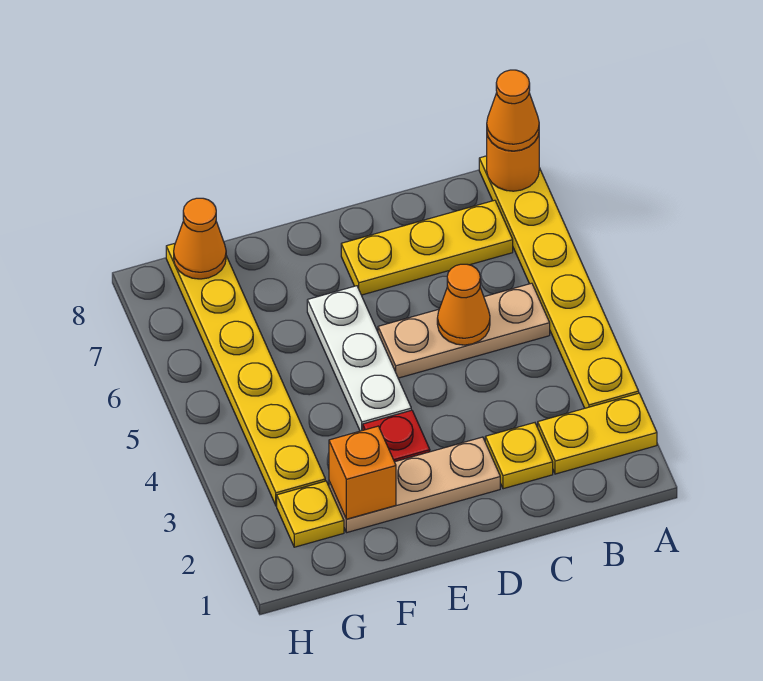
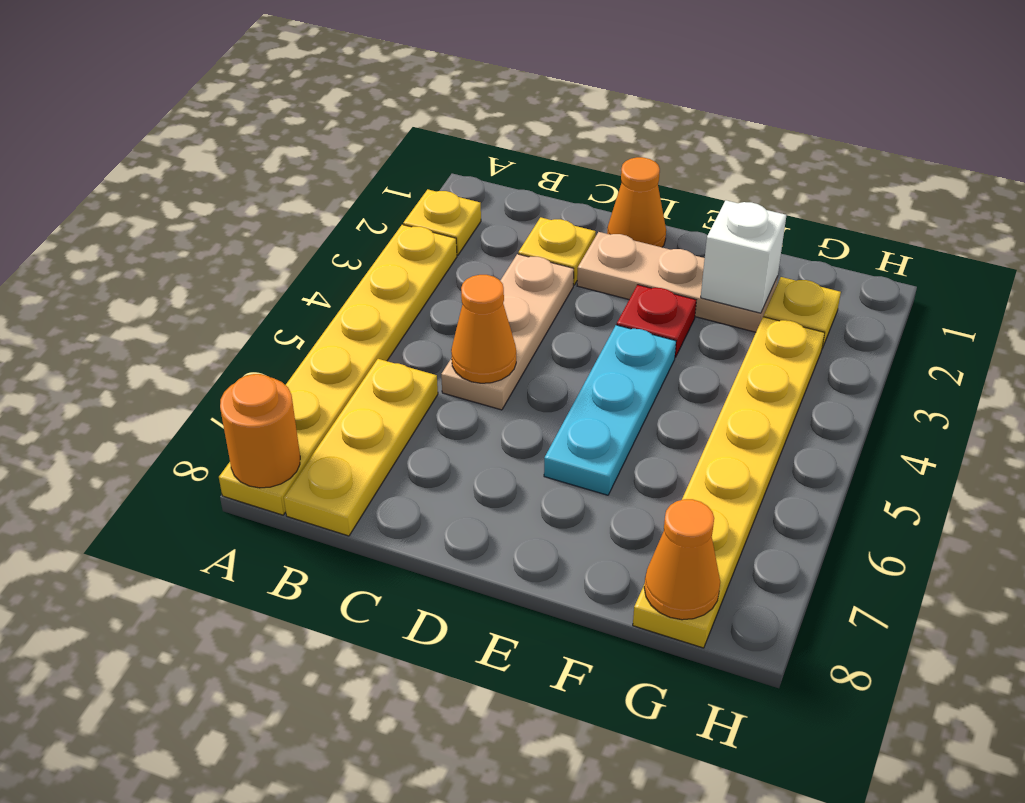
yellow 1x2 plate [538,393,657,474] -> yellow 1x1 plate [403,189,481,255]
orange 1x1 cone [487,70,539,151] -> orange 1x1 cone moved to [607,157,666,247]
tan 1x3 plate [378,283,550,378] -> tan 1x3 plate turned to [441,254,574,410]
yellow 1x3 plate [341,200,513,295] -> yellow 1x3 plate turned to [284,359,438,536]
white 1x3 plate [307,286,411,431] -> cyan 1x3 plate [544,325,676,495]
orange 1x1 brick [329,426,396,519] -> white 1x1 brick [701,200,786,313]

